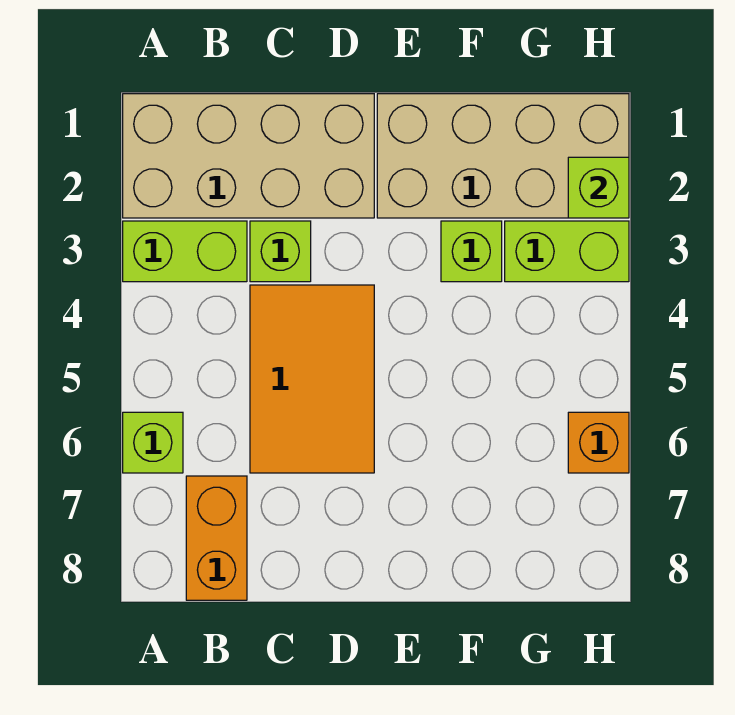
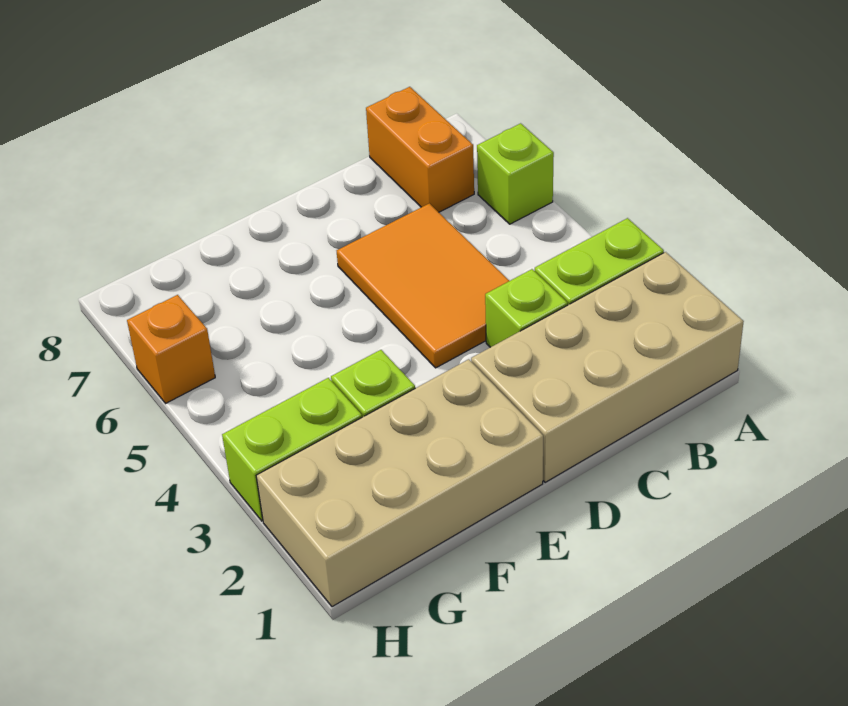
lime 1x1 brick [568,157,629,218] -> none

